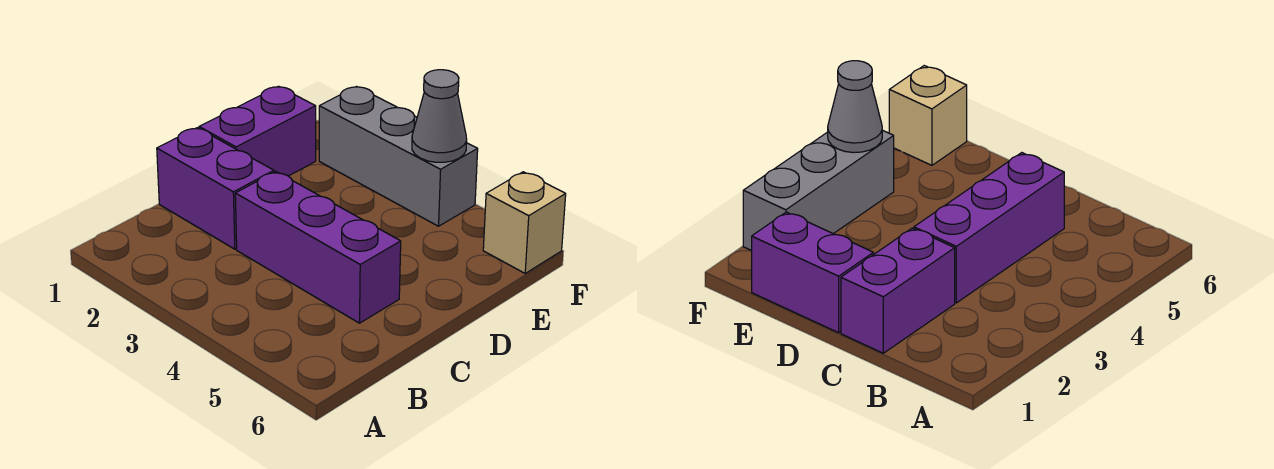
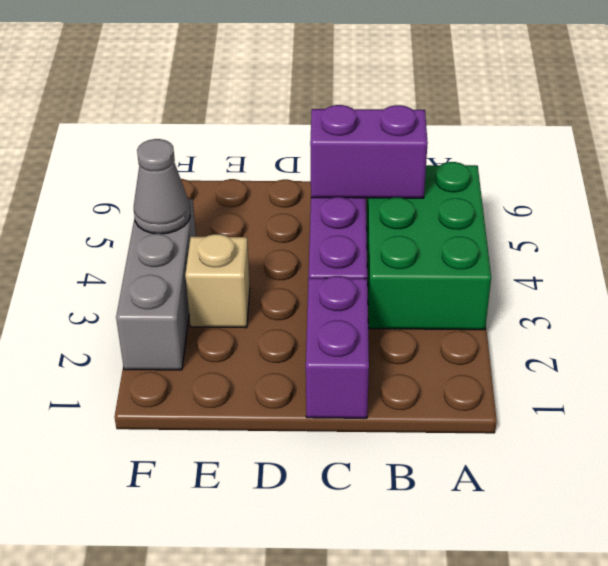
none -> green 2x3 brick [367,162,491,330]
purple 1x2 brick [199,86,316,176] -> purple 1x2 brick moved to [310,105,428,198]
tan 1x1 brick [483,172,566,273] -> tan 1x1 brick moved to [185,234,250,328]

